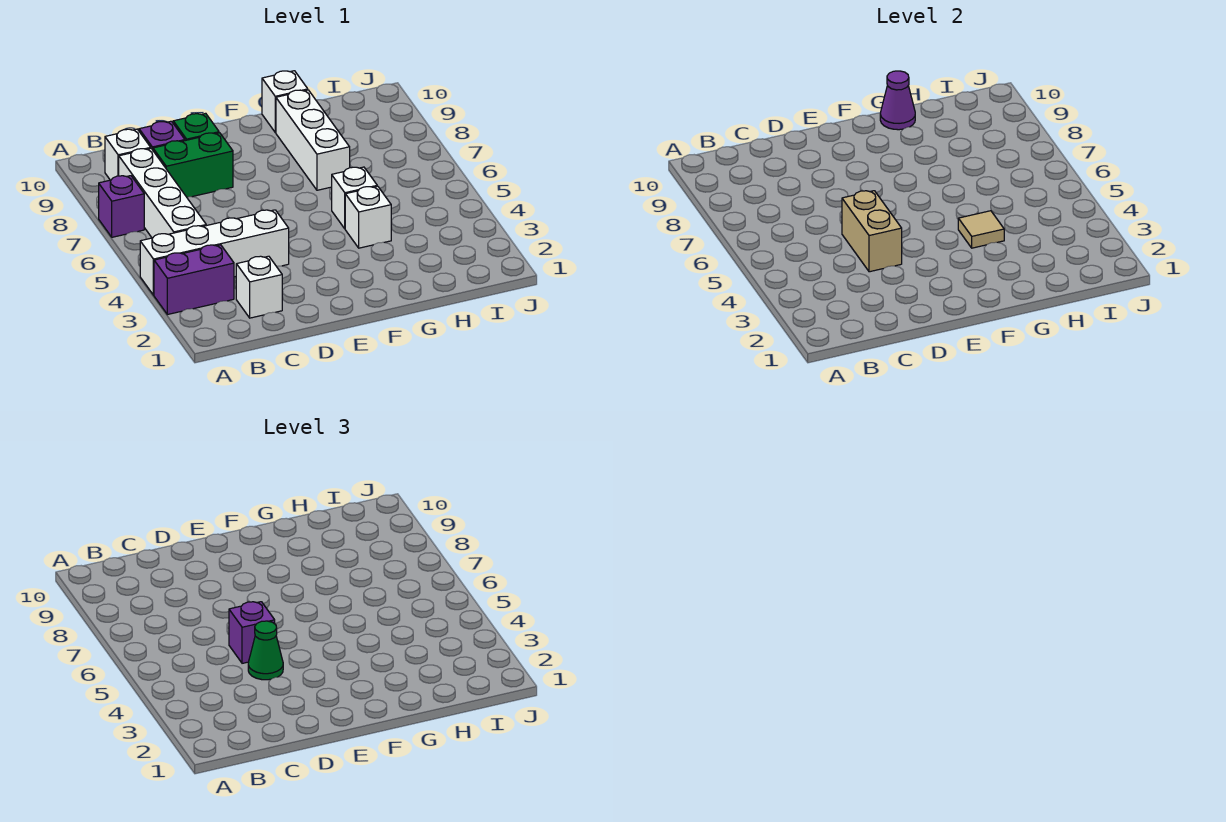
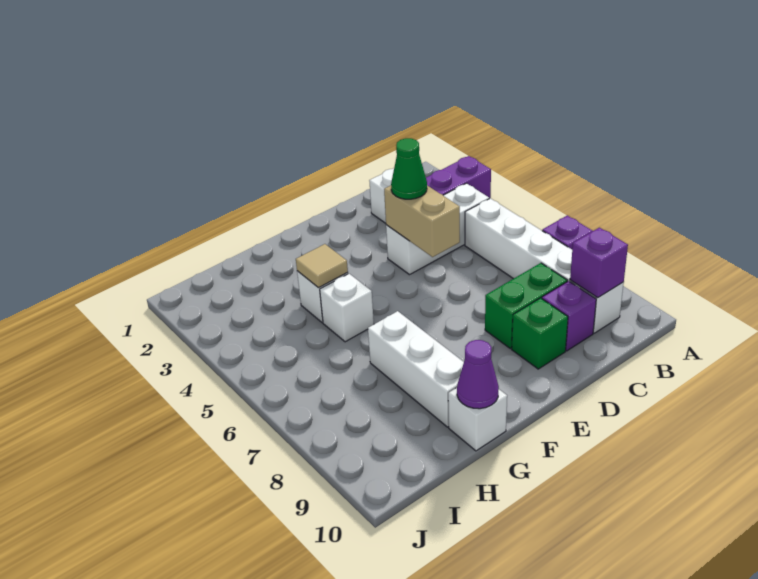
white 1x4 brick [140,210,289,295] -> white 1x3 brick [386,183,489,275]
purple 1x1 brick [229,602,275,663] -> purple 1x1 brick moved to [570,228,628,297]

